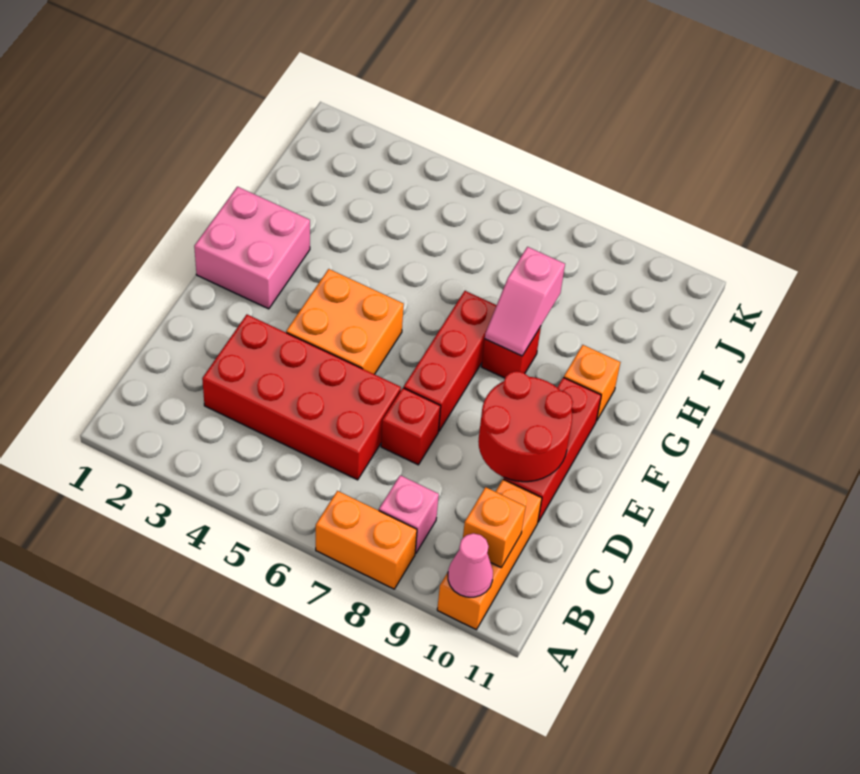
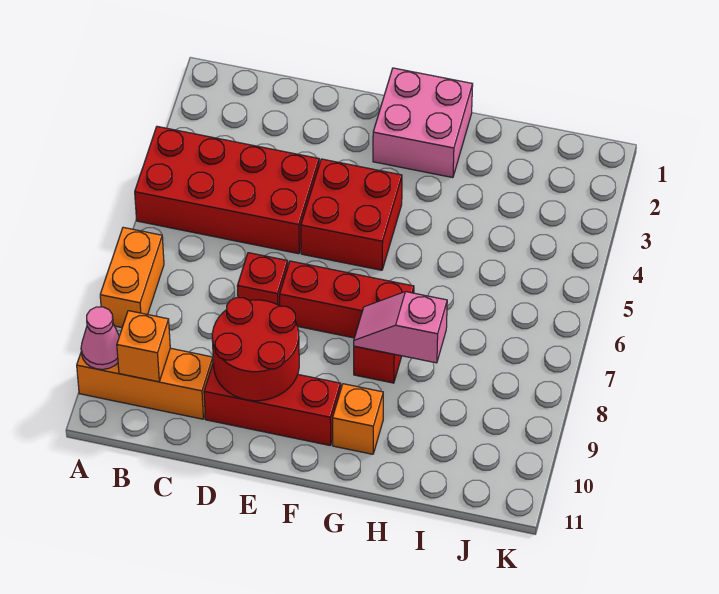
pink 1x1 brick [379,475,439,553] -> none
red 2x4 brick [202,315,401,480] -> red 2x4 brick turned to [135,126,319,254]
orange 2x2 brick [286,269,404,374] -> red 2x2 brick [301,159,402,270]

